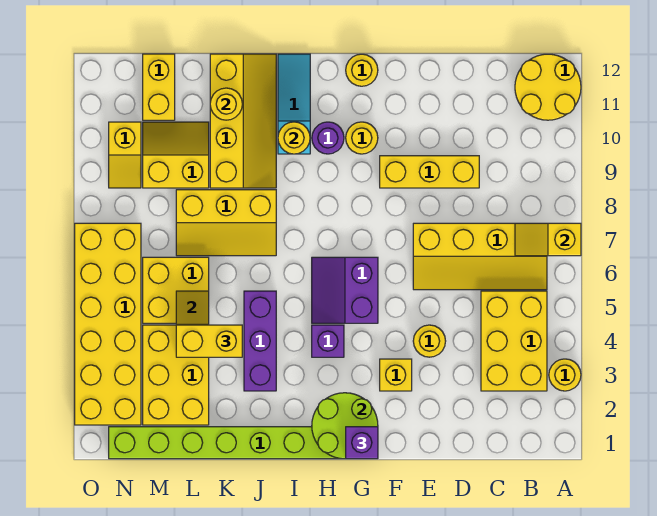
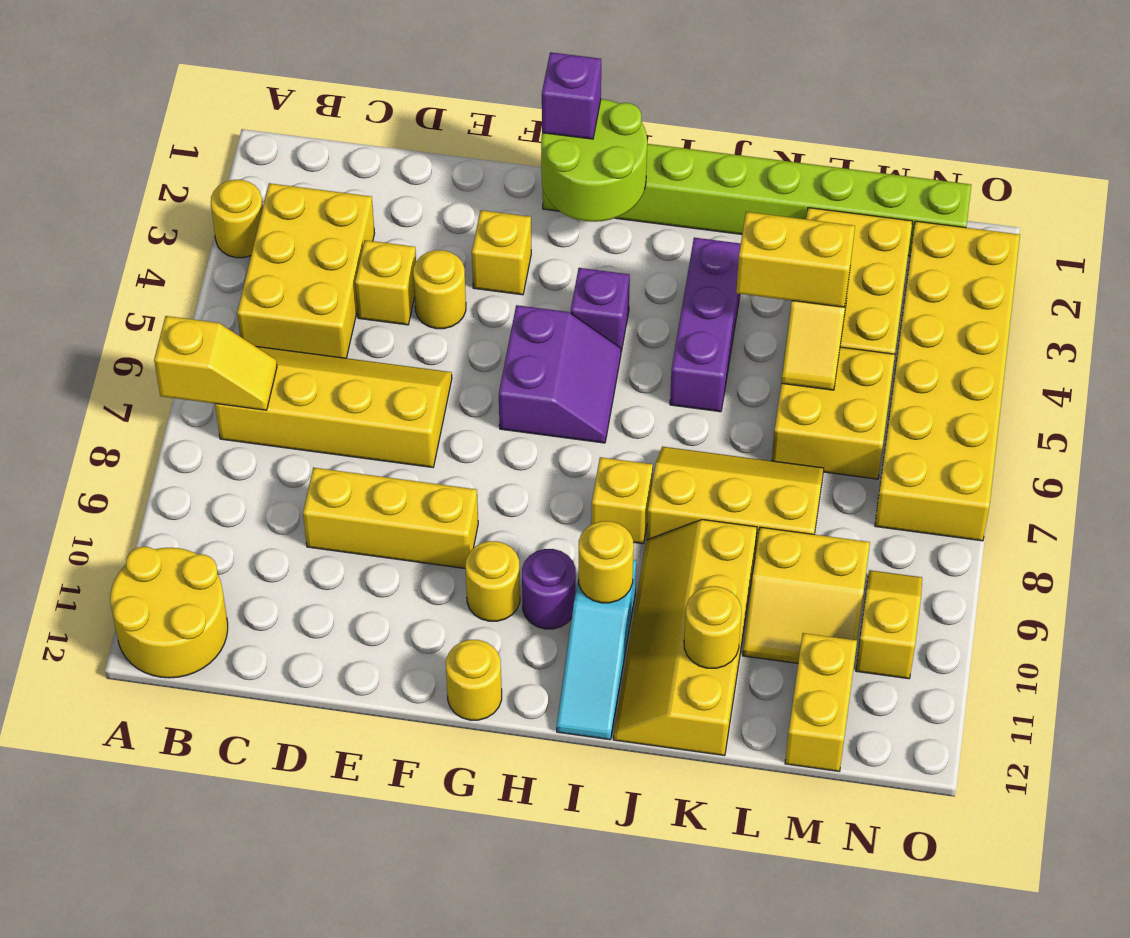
none -> yellow 1x1 brick [355,240,416,325]
none -> yellow 1x1 brick [591,457,653,544]

